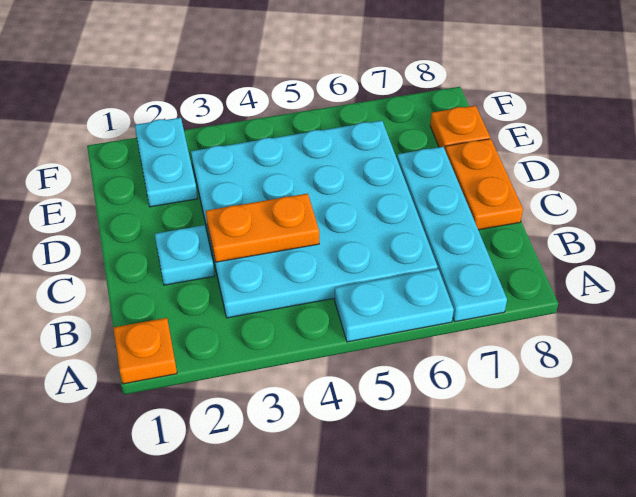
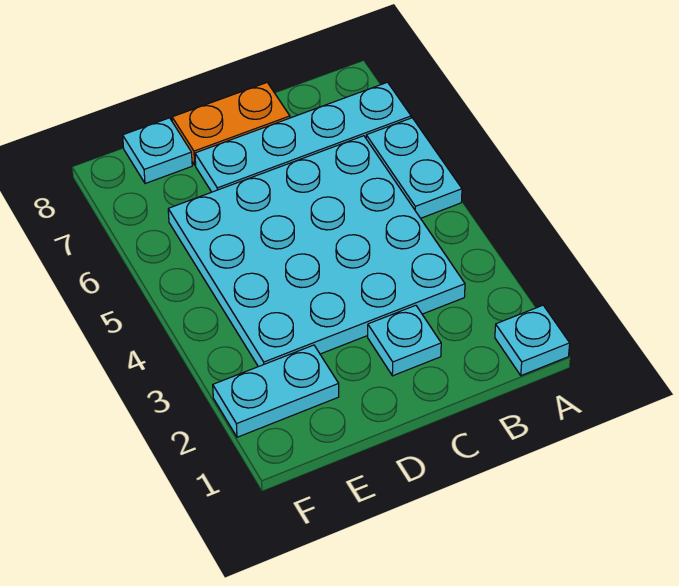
orange 1x1 plate [113,318,177,384] -> cyan 1x1 plate [495,305,570,376]
orange 1x2 plate [206,193,319,262] -> none
orange 1x1 plate [430,105,490,149] -> cyan 1x1 plate [123,118,192,184]

